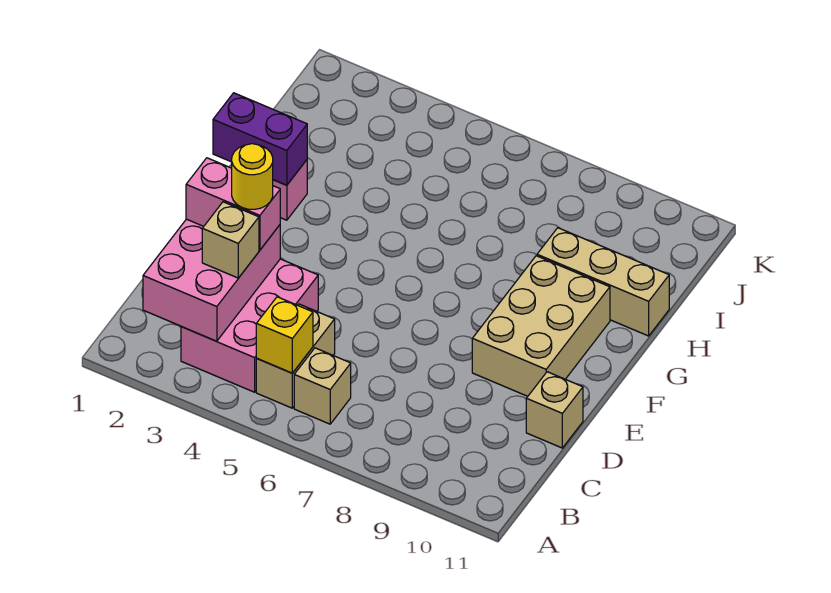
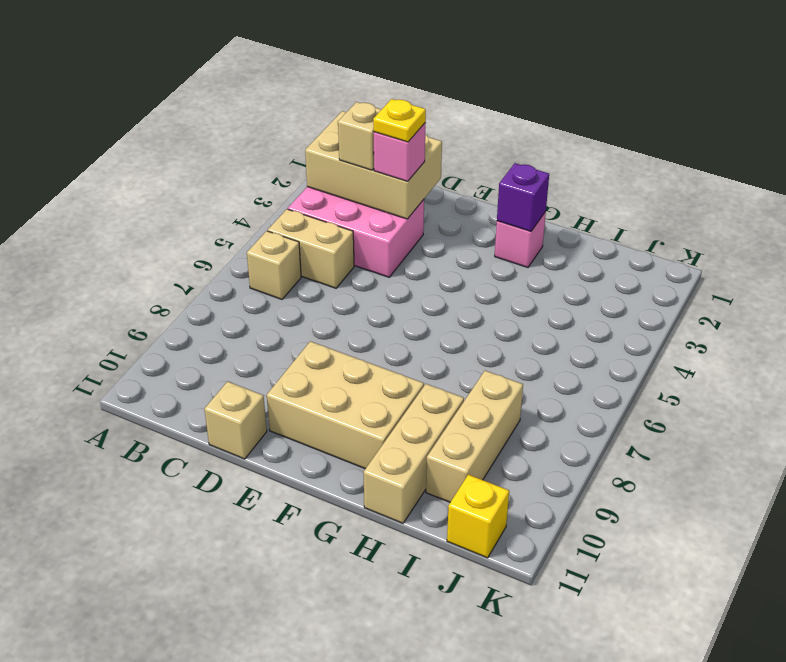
pink 2x3 brick [143,219,280,341] -> tan 2x3 brick [305,111,442,219]
yellow 1x1 brick [256,297,313,373] -> yellow 1x1 brick moved to [447,475,509,558]
pink 1x2 brick [186,158,280,250] -> pink 1x1 brick [374,123,426,181]
yellow 1x1 round brick [232,144,273,209] -> yellow 1x1 plate [373,99,426,142]
purple 1x2 brick [213,93,307,185] -> purple 1x1 brick [497,163,549,232]
none -> tan 1x3 brick [426,371,523,502]

